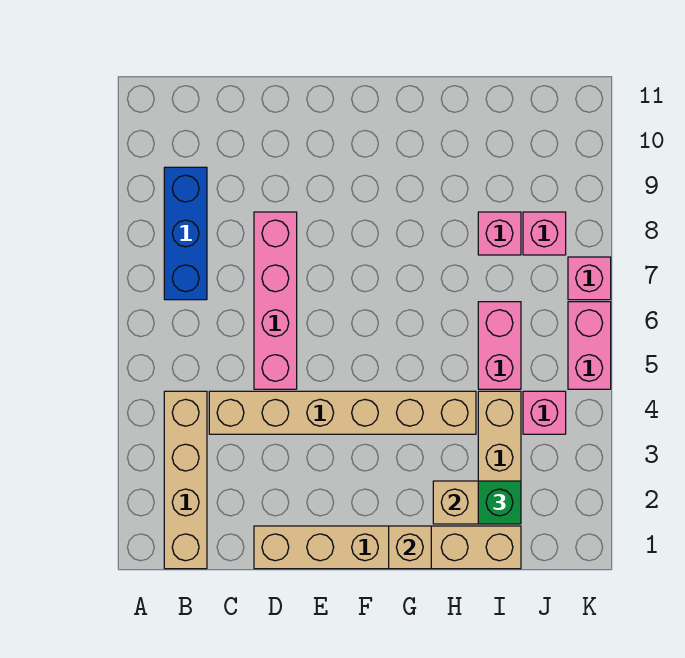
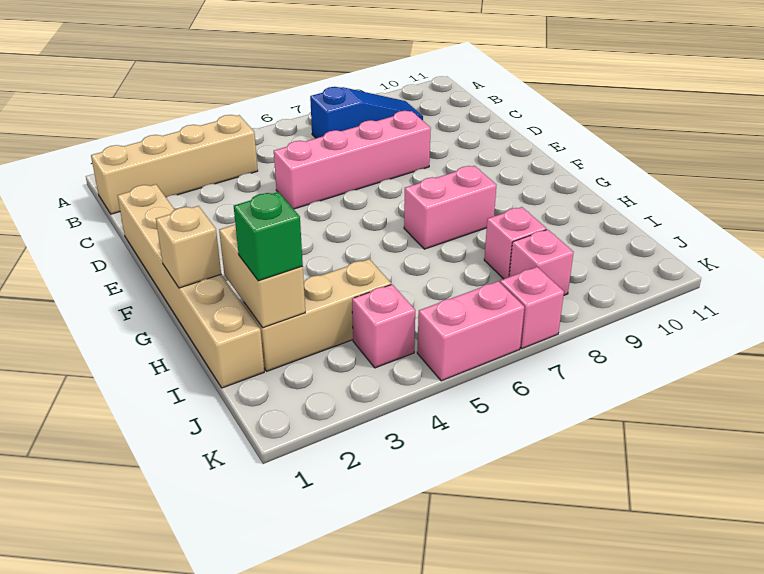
blue 1x3 brick [164,167,207,300] -> blue 1x3 slope [310,87,423,138]
tan 1x6 brick [209,391,476,434] -> none
pink 1x2 brick [478,302,521,389] -> pink 1x2 brick moved to [404,166,496,249]

